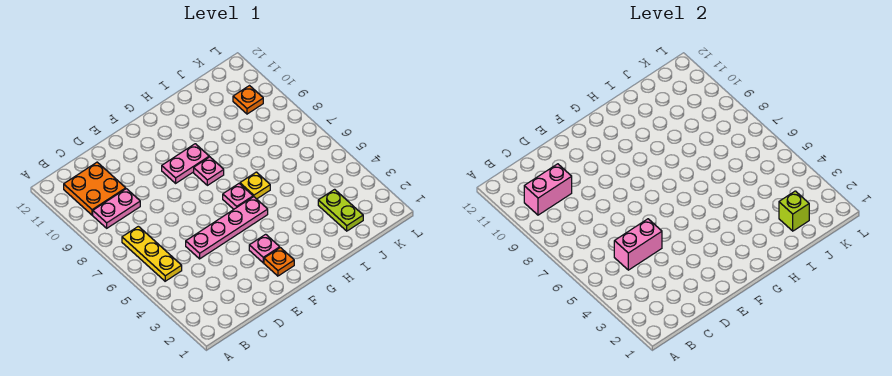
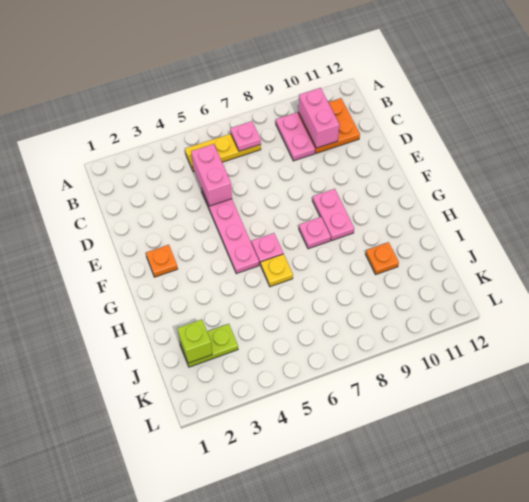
pink 1x1 plate [249,234,280,263] -> pink 1x1 plate moved to [230,121,261,151]
orange 1x1 plate [233,86,263,114] -> orange 1x1 plate moved to [366,242,399,274]

